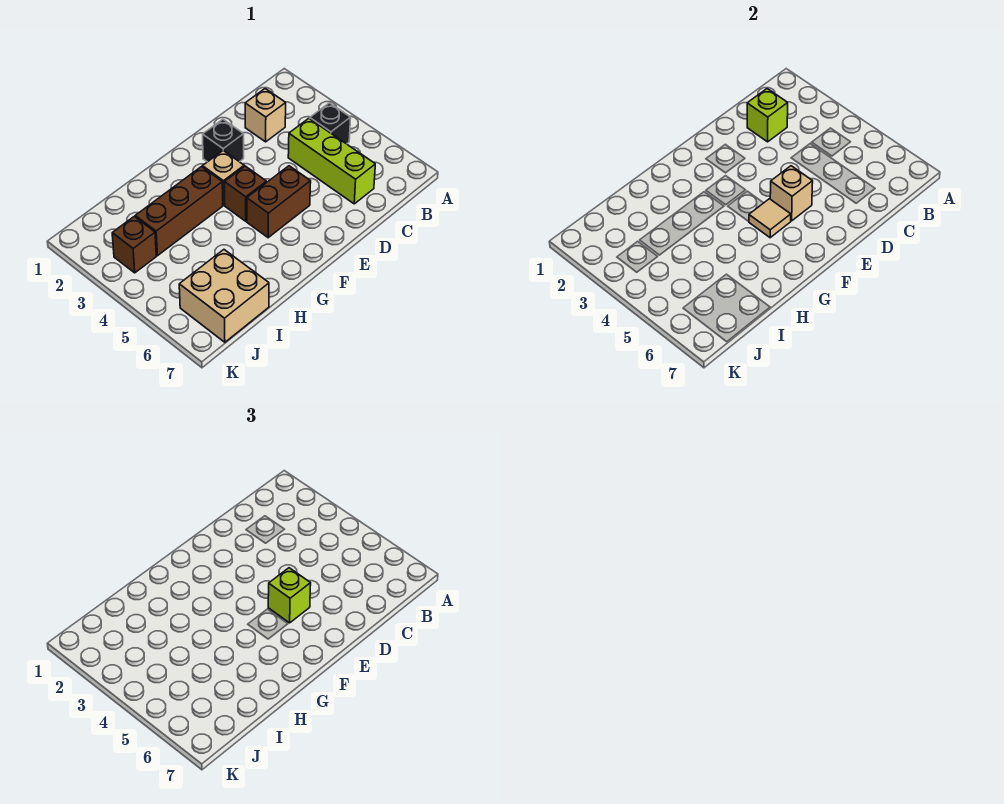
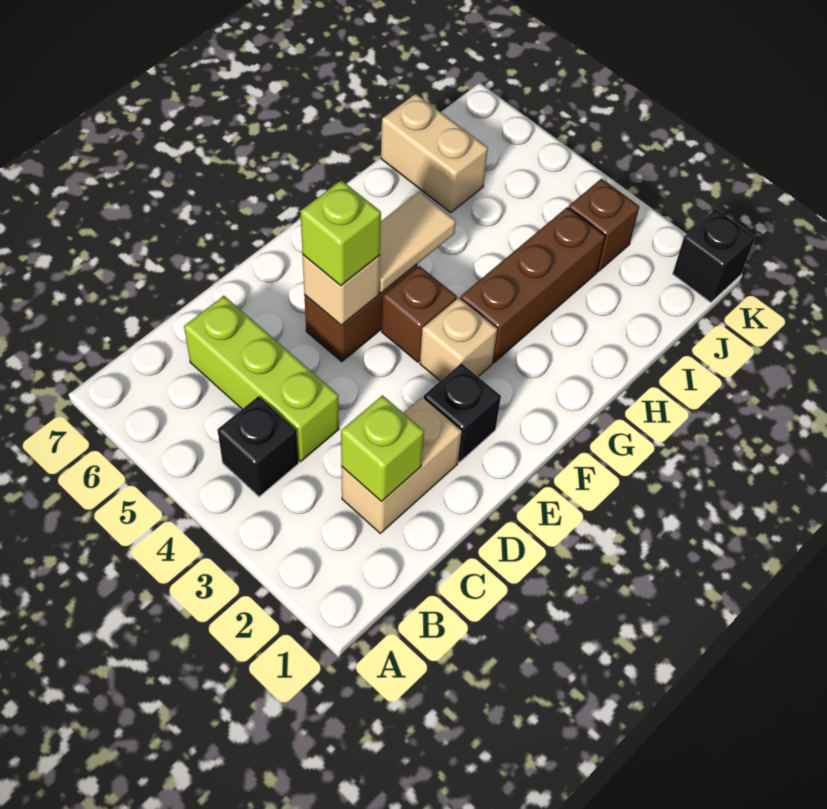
tan 1x1 brick [245,89,286,142] -> tan 1x2 brick [341,397,462,533]
tan 1x1 tile [749,199,791,238] -> tan 1x2 tile [379,192,456,293]
tan 2x2 brick [179,250,269,342] -> tan 1x2 brick [381,94,488,213]
none -> black 1x1 brick [673,209,755,302]

